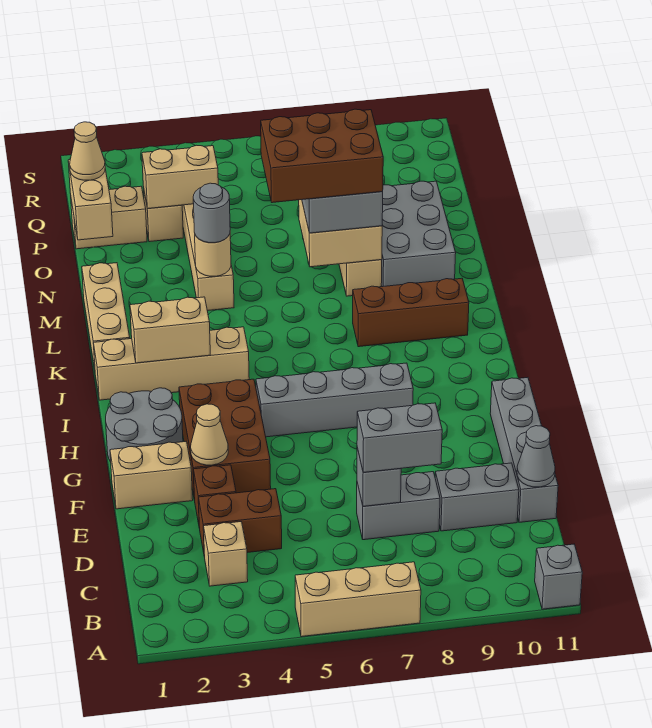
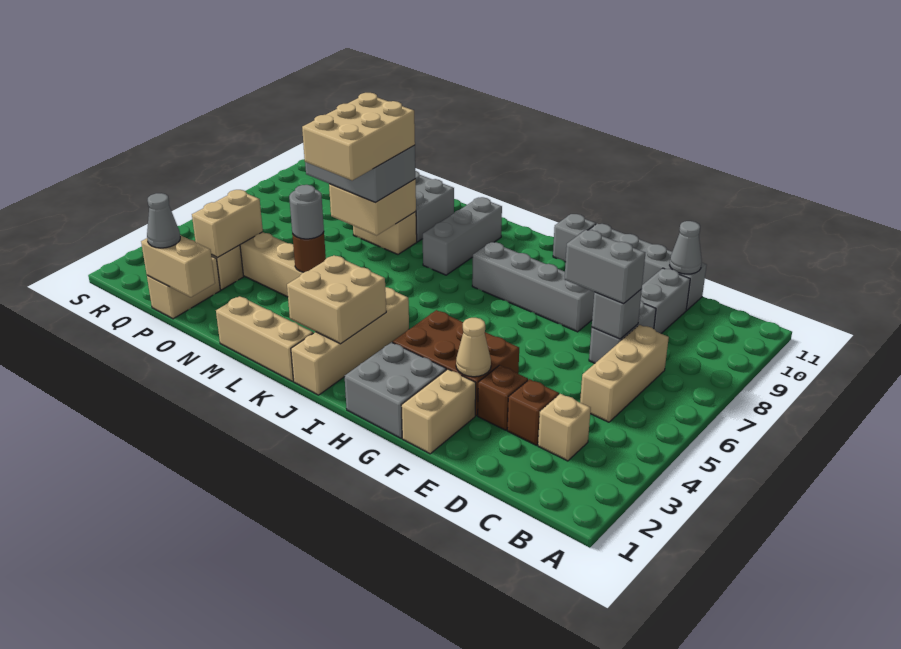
tan 1x3 brick [295,562,421,637] -> tan 1x3 brick moved to [580,325,669,422]
grey 1x1 brick [535,544,582,609] -> grey 1x1 brick moved to [553,214,596,262]
brown 1x2 brick [198,489,282,557] -> brown 1x1 brick [507,379,559,445]
grey 1x2 brick [357,403,442,472] -> grey 1x2 brick turned to [565,230,645,304]
grey 2x2 round brick [106,388,183,462] -> grey 2x2 brick [345,342,446,438]
grey 1x4 brick [256,363,413,437] -> grey 1x4 brick turned to [472,242,594,332]
tan 1x2 brick [130,297,210,363] -> tan 2x2 brick [287,255,386,344]
brown 1x3 brick [353,278,469,347] -> grey 1x3 brick [423,197,502,275]
tan 1x1 round brick [195,234,231,276] -> brown 1x1 round brick [292,232,326,272]
brown 2x3 brick [261,109,383,203] -> tan 2x3 brick [302,93,415,181]
tan 1x1 cone [70,122,105,180] -> grey 1x1 cone [147,193,180,248]

